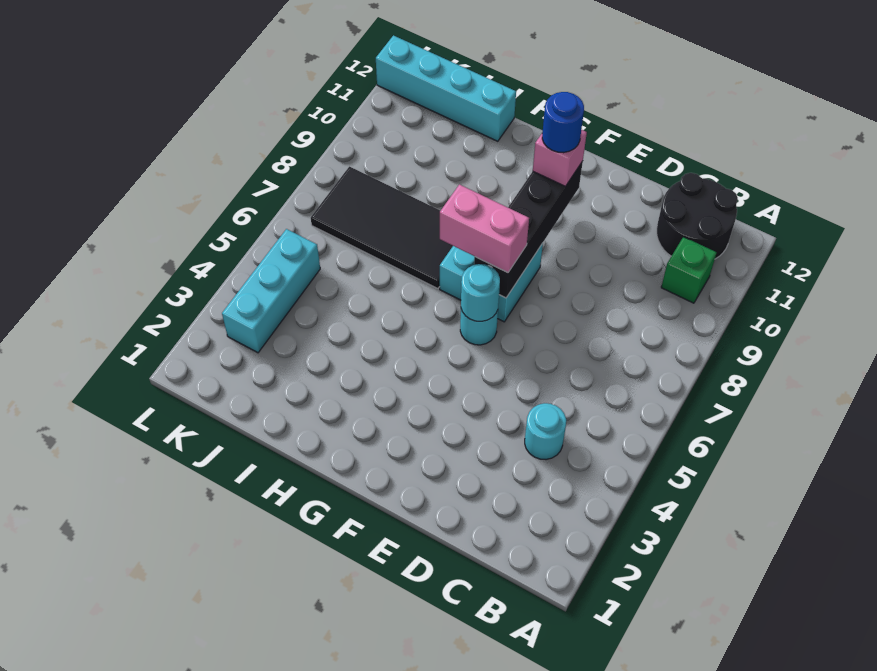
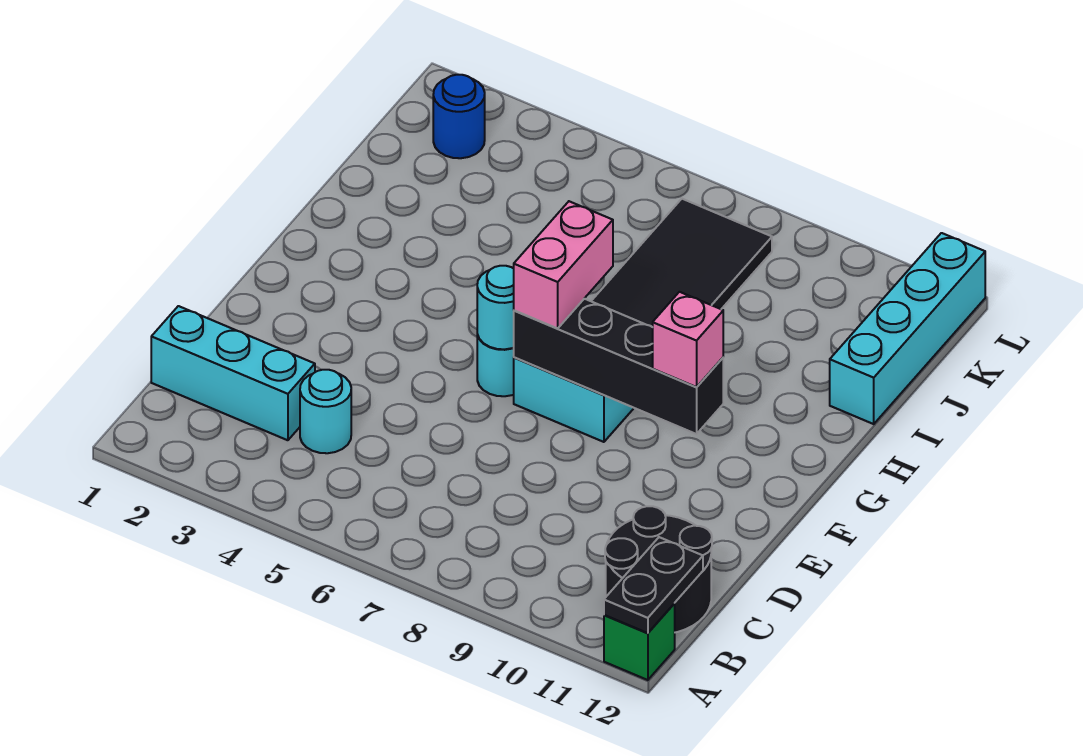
none -> black 1x2 plate [604,537,703,633]
green 1x1 brick [661,237,717,303] -> green 1x1 brick moved to [604,603,675,680]
blue 1x1 round brick [542,92,584,153] -> blue 1x1 round brick moved to [433,75,485,158]
cyan 1x3 brick [222,229,320,353] -> cyan 1x3 brick moved to [151,306,315,440]

